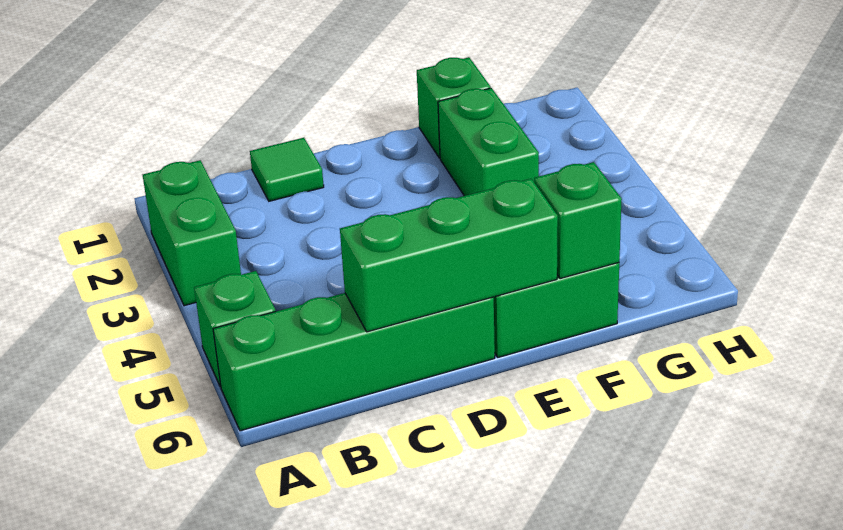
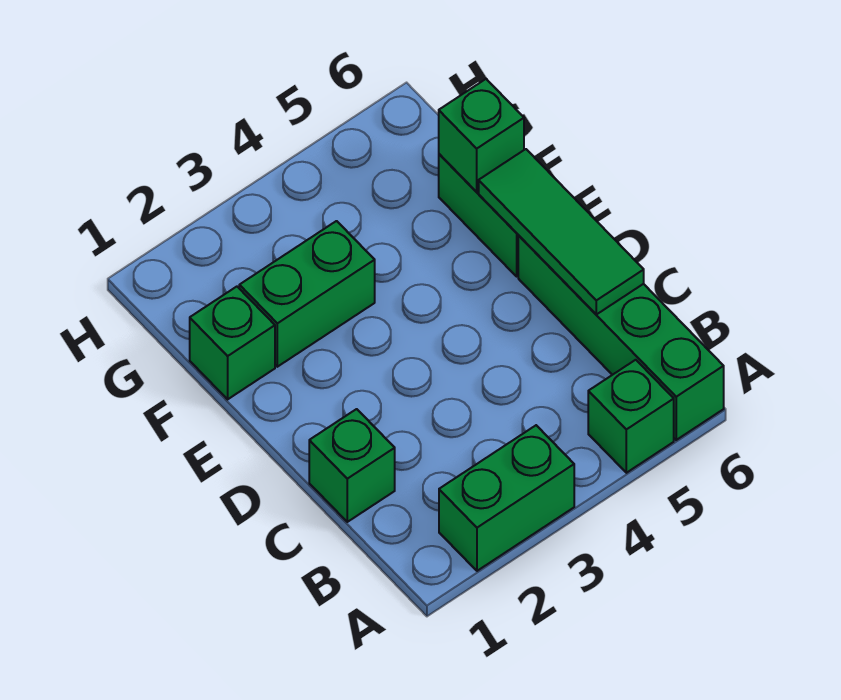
green 1x1 tile [250,138,324,201] -> green 1x1 brick [309,409,395,522]
green 1x3 brick [340,179,558,332] -> green 1x3 tile [479,149,644,314]

